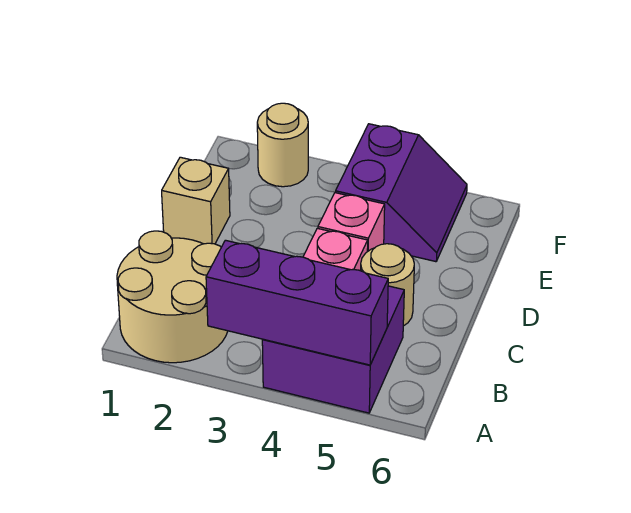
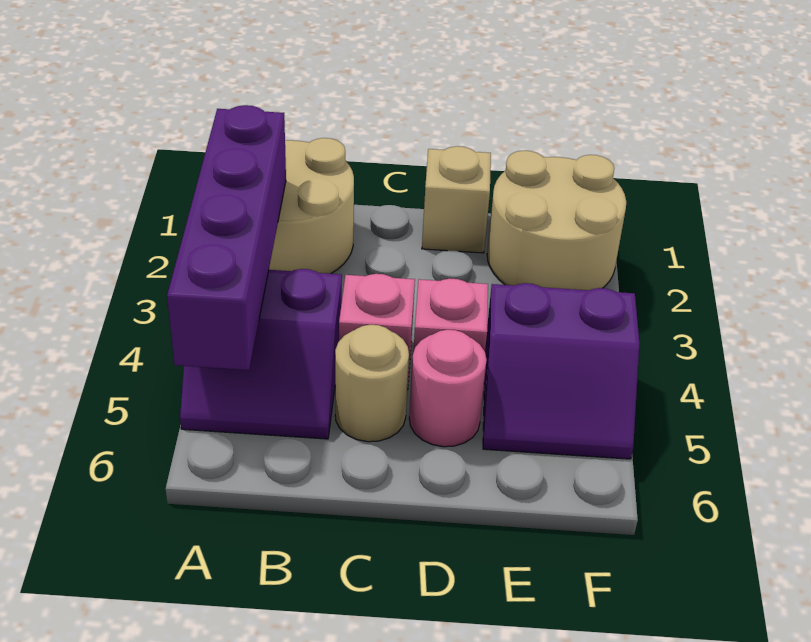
purple 1x3 brick [206,240,388,365] -> purple 1x4 brick [167,105,286,370]
purple 2x2 brick [262,286,404,413] -> purple 2x2 slope [180,269,342,439]
none -> pink 1x1 round brick [409,330,487,447]
tan 1x1 round brick [257,103,308,187] -> tan 2x2 round brick [487,151,626,290]

